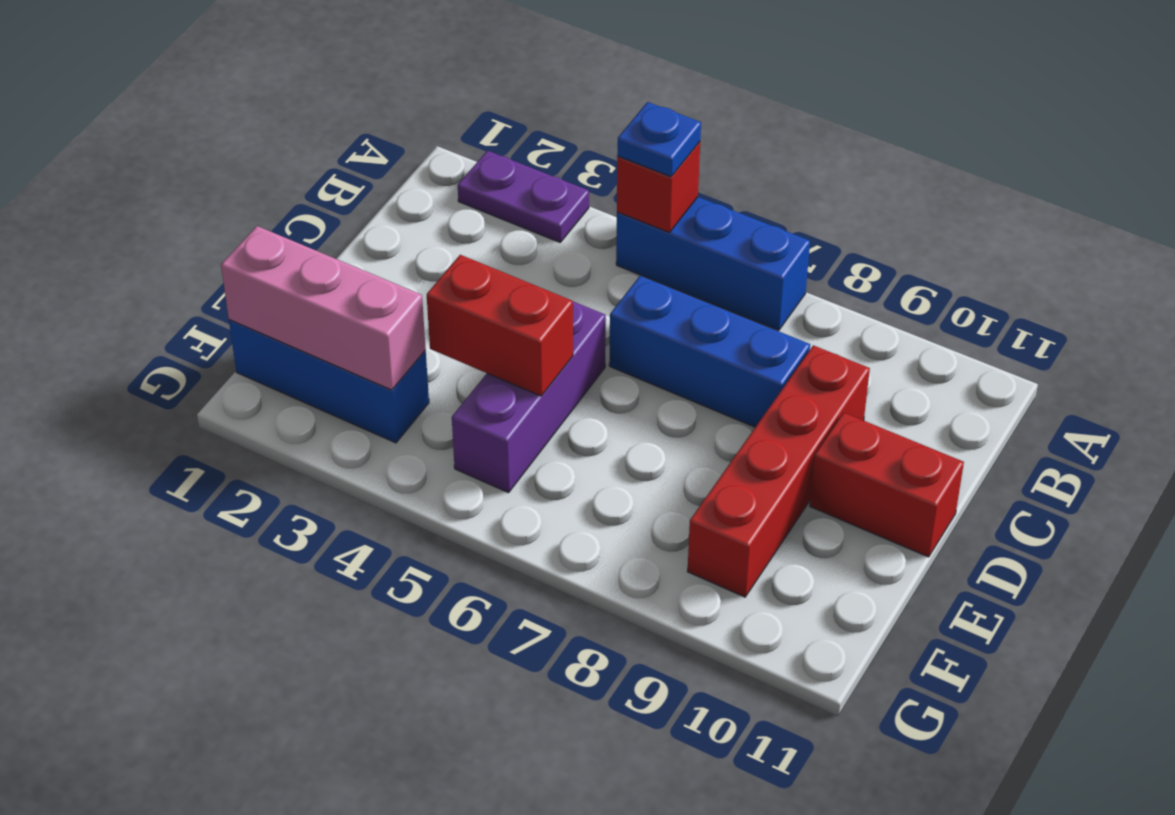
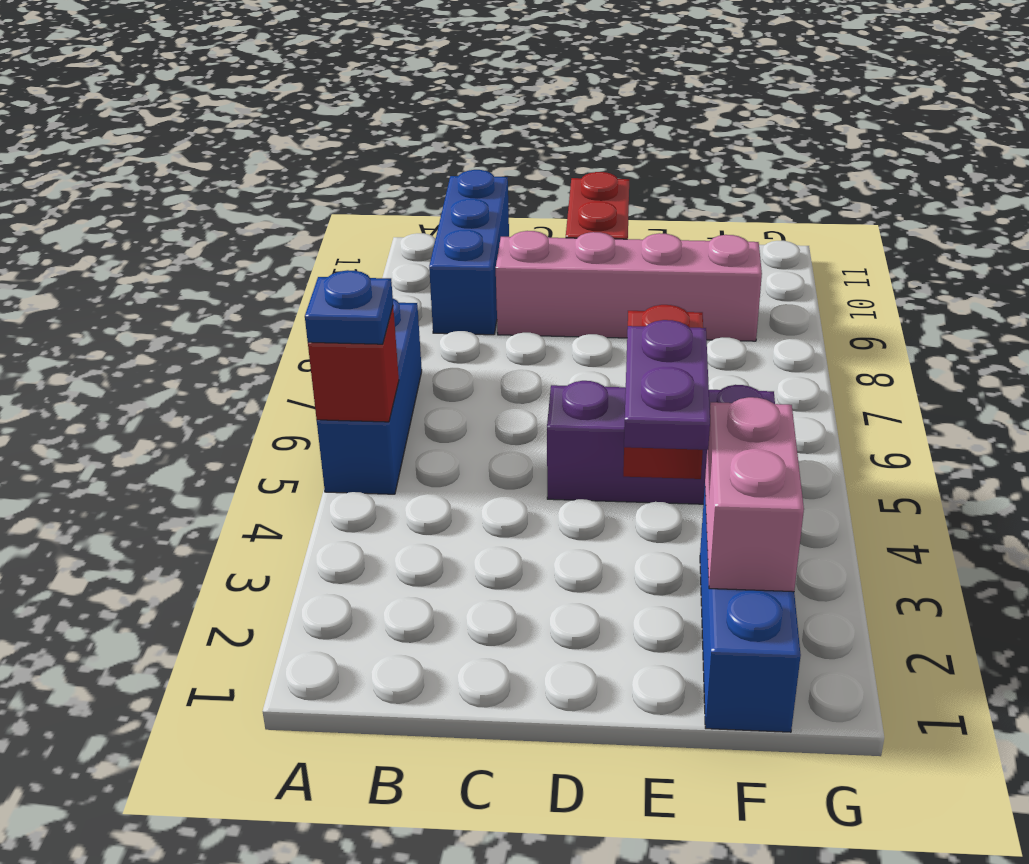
purple 1x2 plate [458,151,589,242] -> purple 1x2 plate moved to [624,320,710,450]
blue 1x3 brick [609,276,810,427] -> blue 1x3 brick moved to [429,170,509,335]
red 1x4 brick [687,345,870,597] -> pink 1x4 brick [496,231,762,341]
pink 1x3 brick [221,226,426,390] -> pink 1x2 brick [705,397,804,592]

